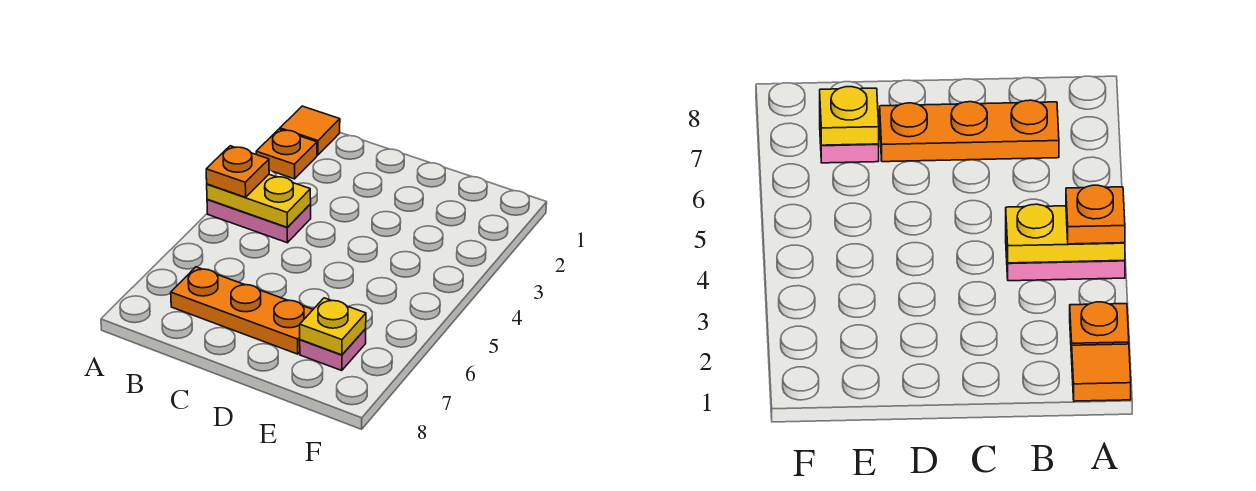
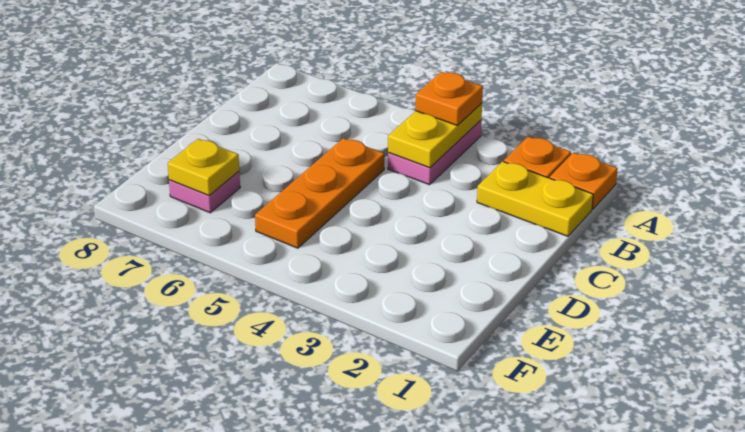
orange 1x1 tile [280,106,340,155] -> orange 1x1 plate [550,153,618,209]
none -> yellow 1x2 plate [477,161,593,236]
orange 1x3 plate [171,267,313,354] -> orange 1x3 plate moved to [255,138,384,248]

